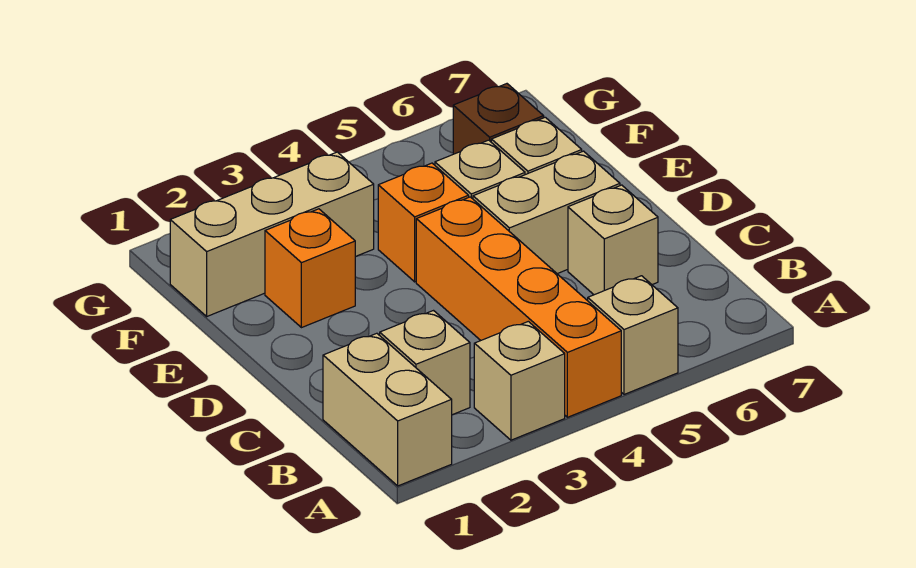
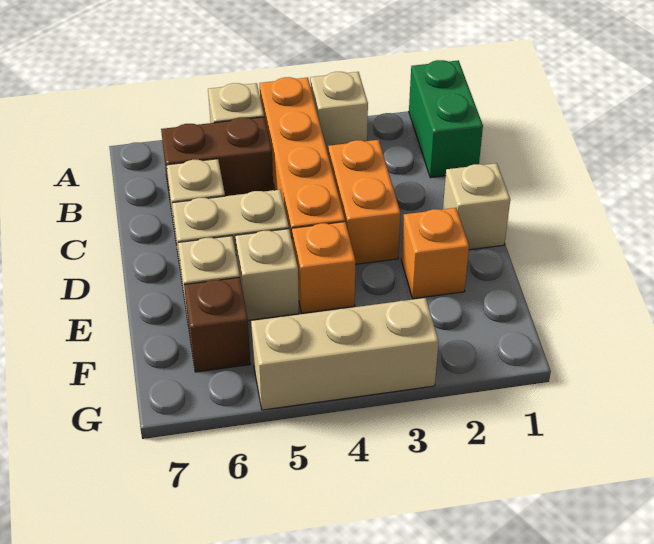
tan 1x2 brick [323,333,452,486] -> green 1x2 brick [409,60,483,178]
tan 1x1 brick [380,311,470,415] -> tan 1x1 brick moved to [443,163,510,250]
none -> brown 1x2 brick [161,117,273,204]
none -> orange 1x2 brick [328,140,401,264]
tan 1x3 brick [170,152,374,316] -> tan 1x3 brick moved to [251,298,439,410]

